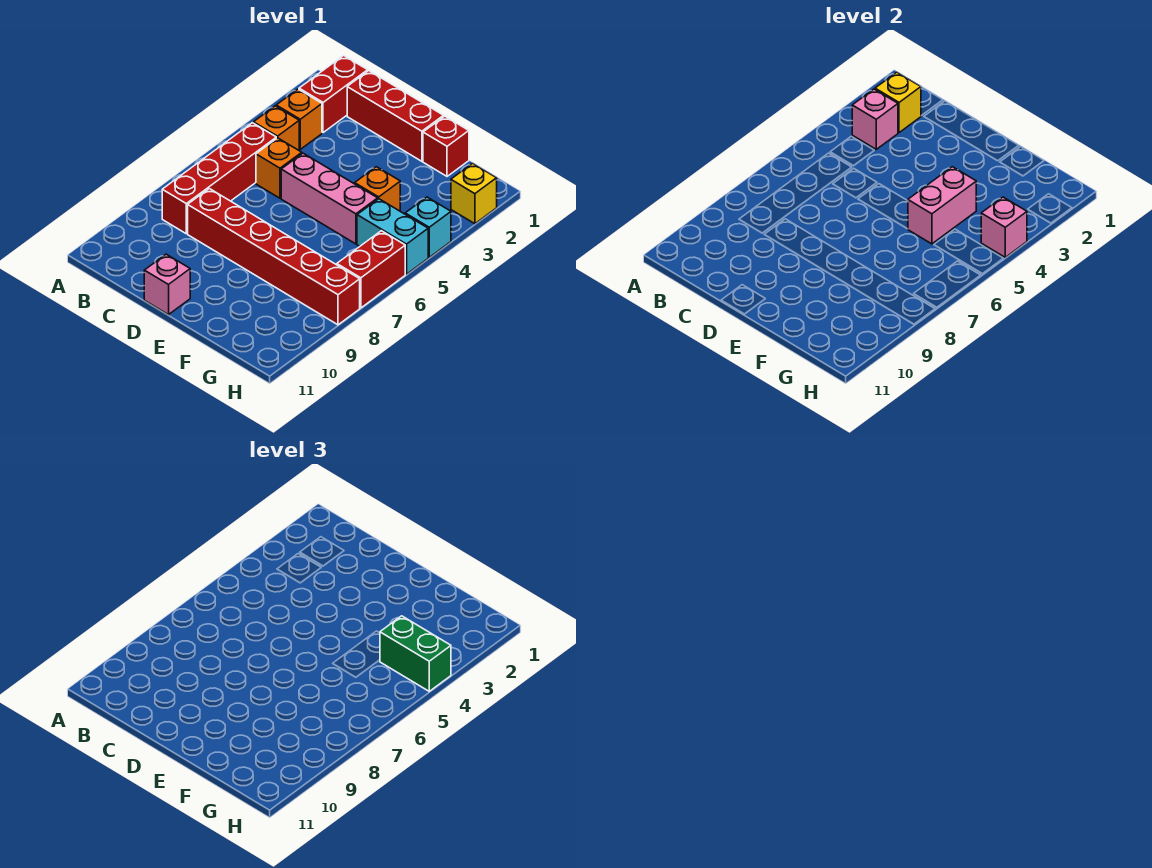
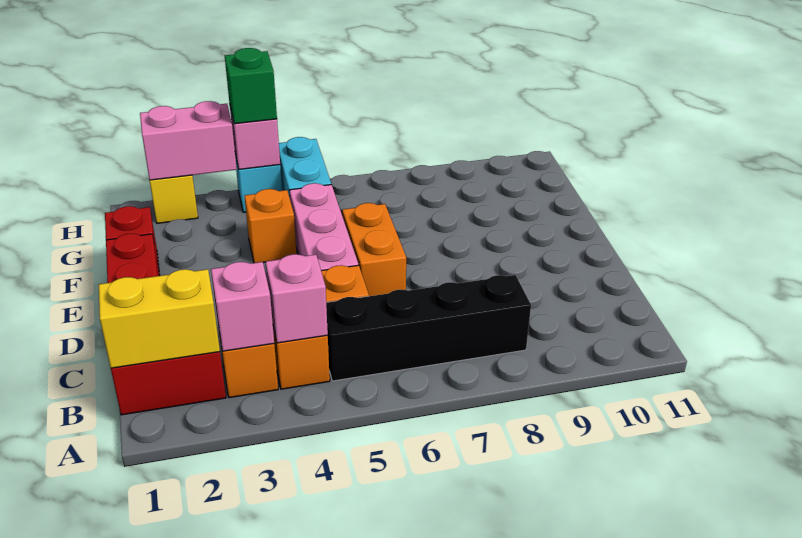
yellow 1x1 brick [875,72,921,133] -> yellow 1x2 brick [99,269,220,368]
red 1x4 brick [162,123,276,234] -> black 1x4 brick [326,275,531,381]
red 1x6 brick [188,189,360,325] -> none
none -> orange 1x2 brick [342,203,406,296]
pink 1x1 brick [144,254,190,315] -> pink 1x1 brick moved to [266,254,328,343]
pink 1x2 brick [908,167,976,244] -> pink 1x2 brick moved to [140,101,237,180]
green 1x2 brick [380,616,451,691] -> green 1x1 brick [225,48,277,124]
red 1x2 brick [337,231,405,308] -> none

